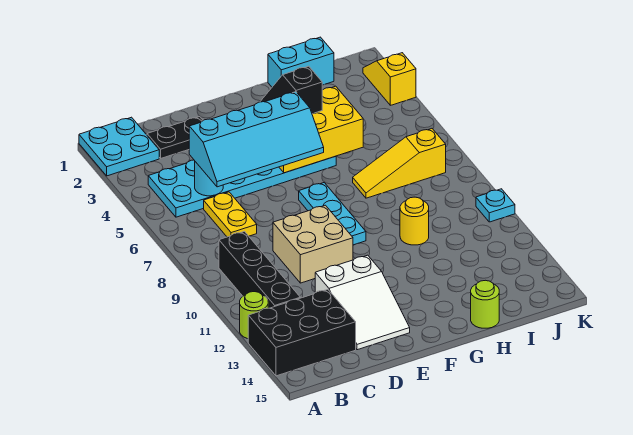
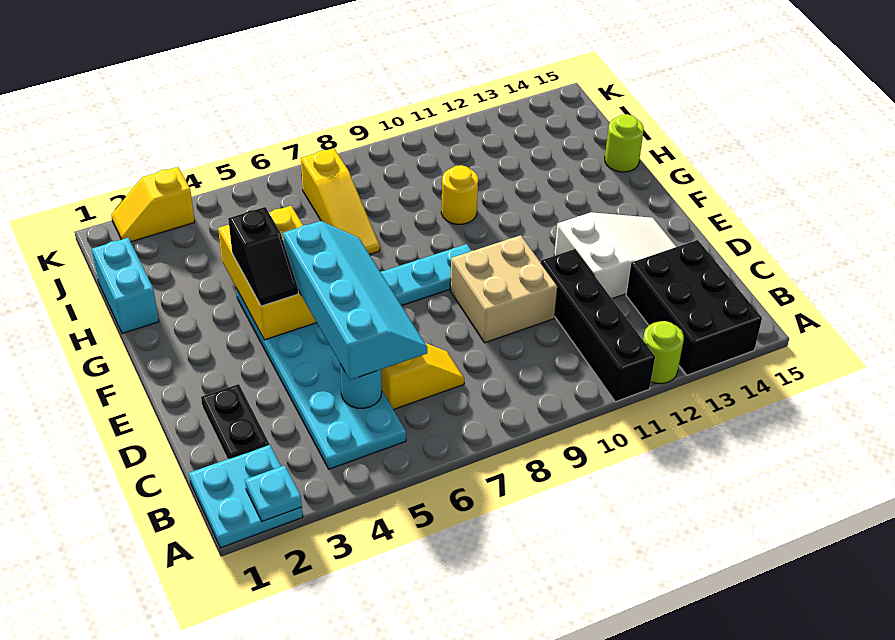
black 1x4 brick [219,232,300,308] -> black 1x4 brick turned to [541,249,655,402]
yellow 1x2 plate [204,192,257,237] -> yellow 1x2 slope [381,343,464,410]
cyan 1x1 plate [476,189,515,222] -> cyan 1x1 plate moved to [245,465,302,522]

